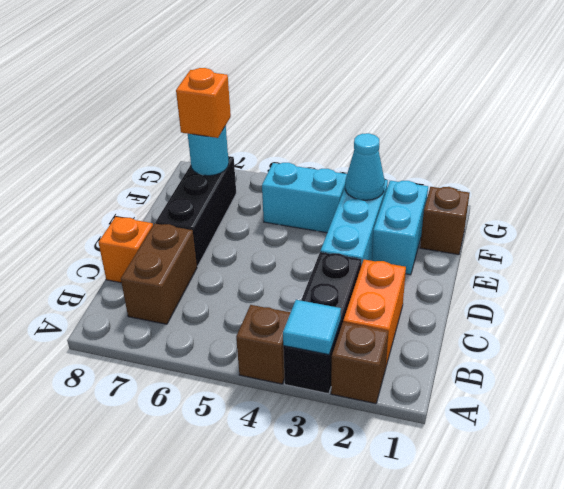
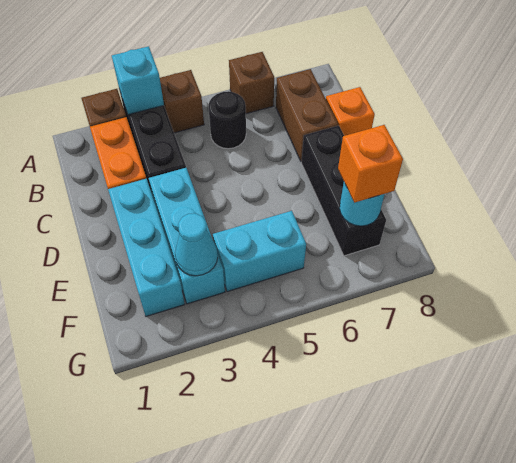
cyan 1x1 tile [283,300,341,355] -> cyan 1x1 brick [112,46,164,115]
none -> black 1x1 round brick [208,91,246,149]
cyan 1x2 brick [372,181,428,275] -> cyan 1x3 brick [108,179,185,316]
brown 1x1 brick [420,187,470,255] -> brown 1x1 brick moved to [229,52,274,114]

